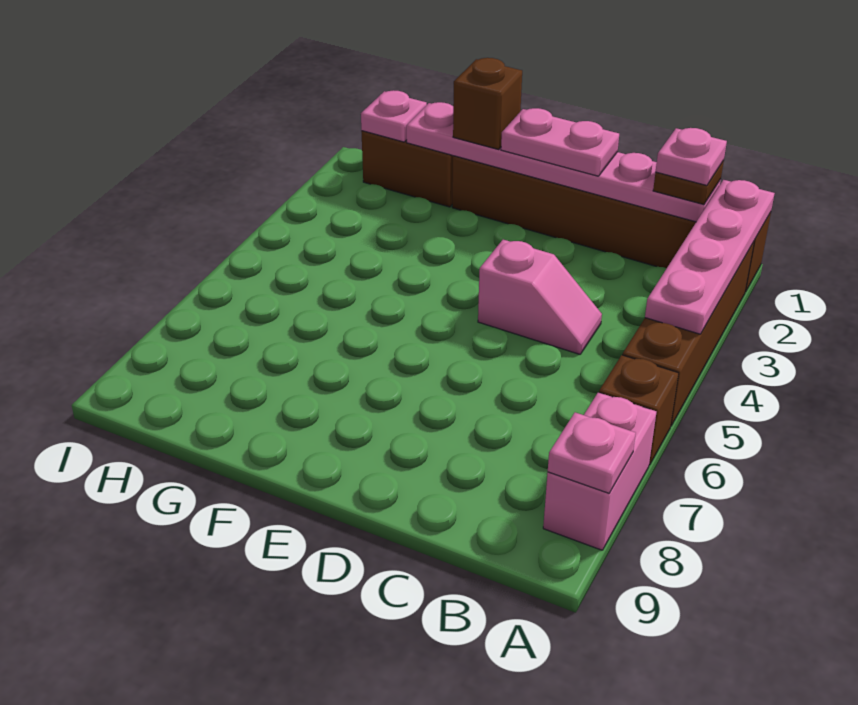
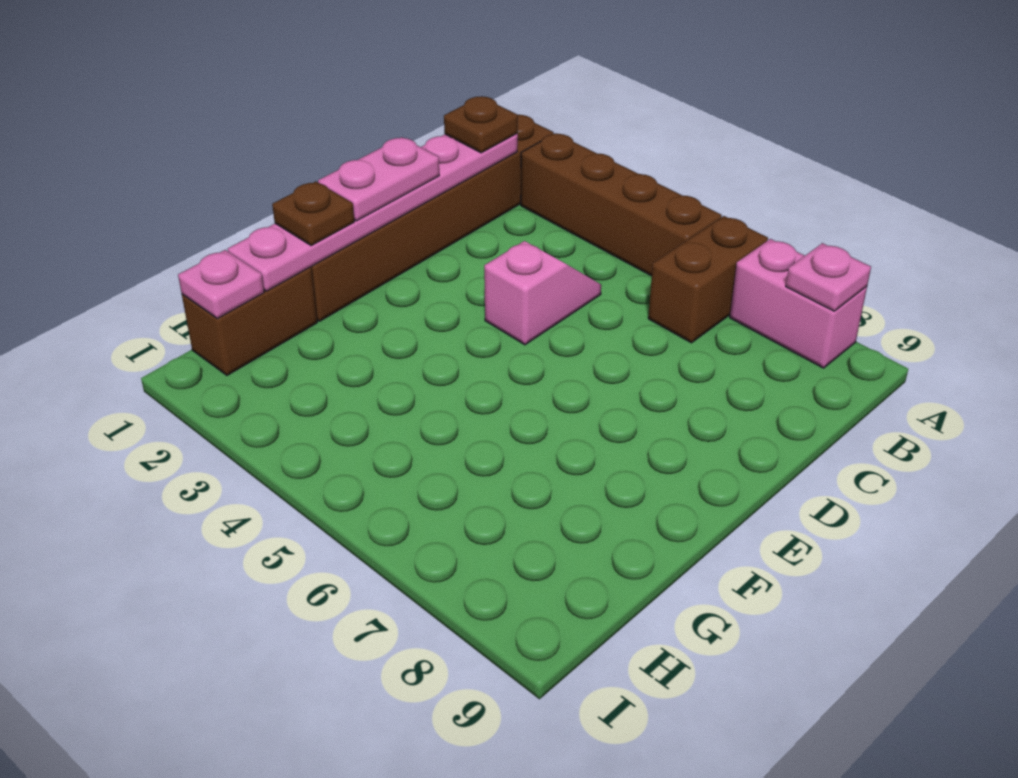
pink 1x4 plate [645,180,775,334] -> none
brown 1x1 brick [599,355,679,465] -> brown 1x2 brick [648,216,768,343]
pink 1x1 plate [656,128,727,185] -> none
brown 1x1 brick [453,58,522,149] -> brown 1x1 plate [272,181,354,246]

